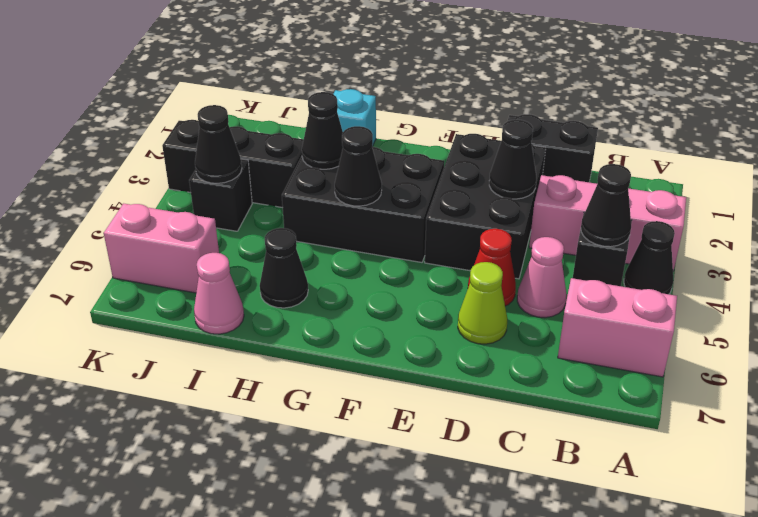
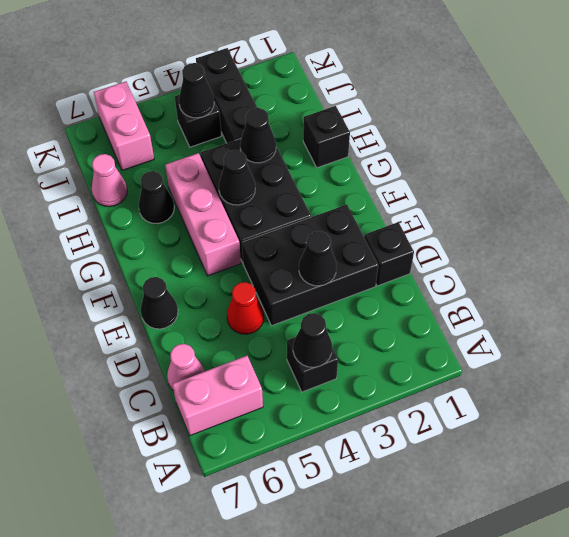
pink 1x3 brick [529,175,686,271] -> pink 1x3 brick moved to [165,153,241,276]
black 1x1 cone [624,221,675,294] -> black 1x1 cone moved to [141,277,178,329]
pink 1x2 brick [558,278,677,377] -> pink 1x2 brick turned to [172,356,263,436]
black 1x2 brick [508,114,598,182] -> black 1x1 brick [364,222,414,286]
pink 1x1 cone [517,237,566,318] -> pink 1x1 cone moved to [167,344,205,390]
lime 1x1 cone [458,262,507,344] -> none
cyan 1x1 brick [334,89,376,146] -> black 1x1 brick [303,106,350,168]

